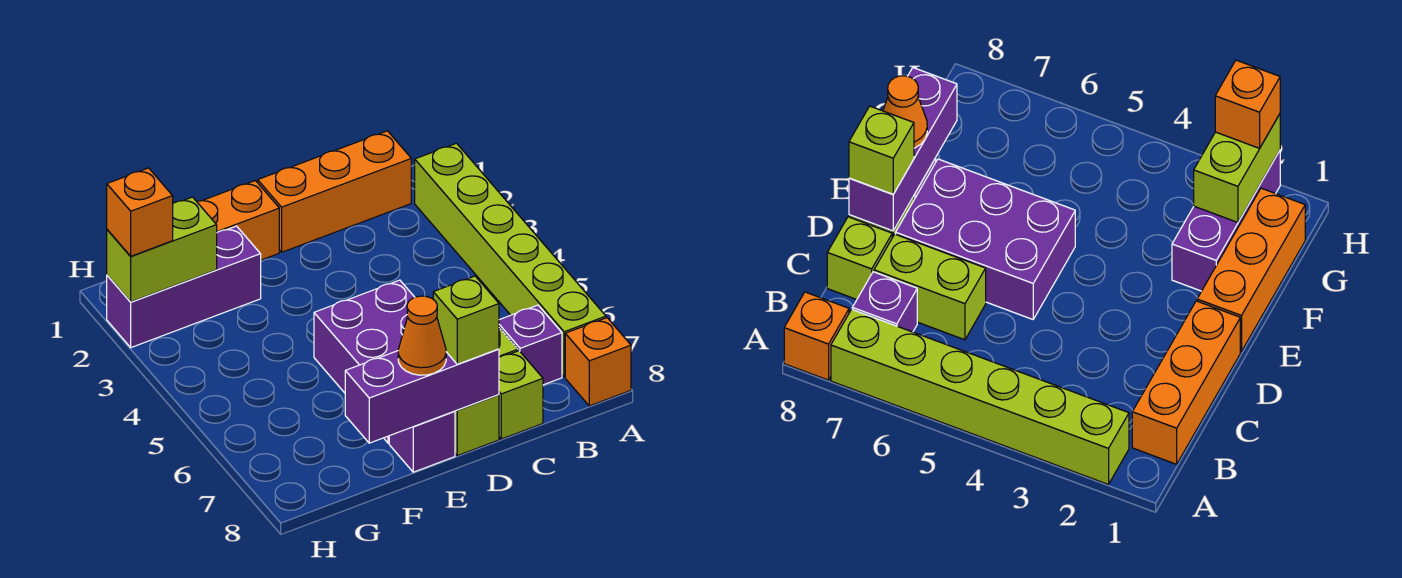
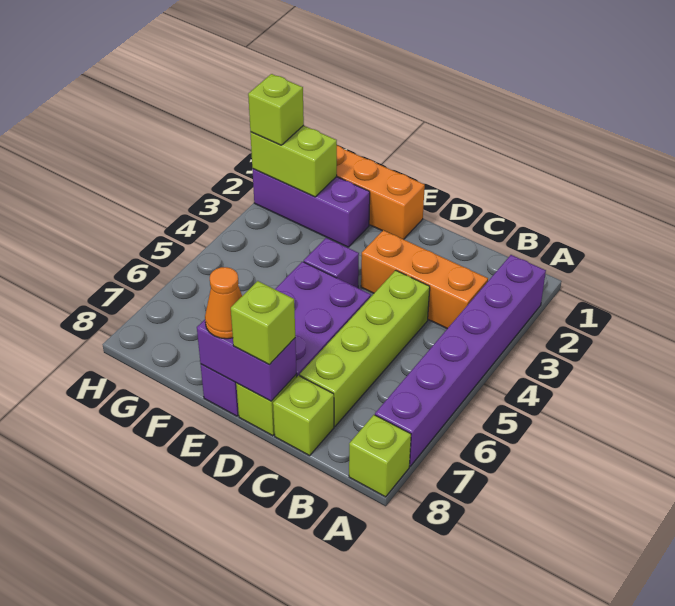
lime 1x6 brick [415,143,606,377] -> purple 1x6 brick [375,255,546,466]
orange 1x1 brick [565,318,631,406] -> lime 1x1 brick [349,415,411,497]
orange 1x3 brick [258,131,411,252] -> orange 1x3 brick moved to [361,230,488,329]
purple 1x1 brick [499,305,562,385] -> purple 1x1 brick moved to [304,238,359,288]
lime 1x2 brick [874,234,986,340] -> lime 1x4 brick [300,270,430,426]
purple 1x3 brick [345,349,499,443] -> purple 1x2 brick [197,320,297,401]
orange 1x1 brick [107,168,173,256] -> lime 1x1 brick [248,74,304,145]

